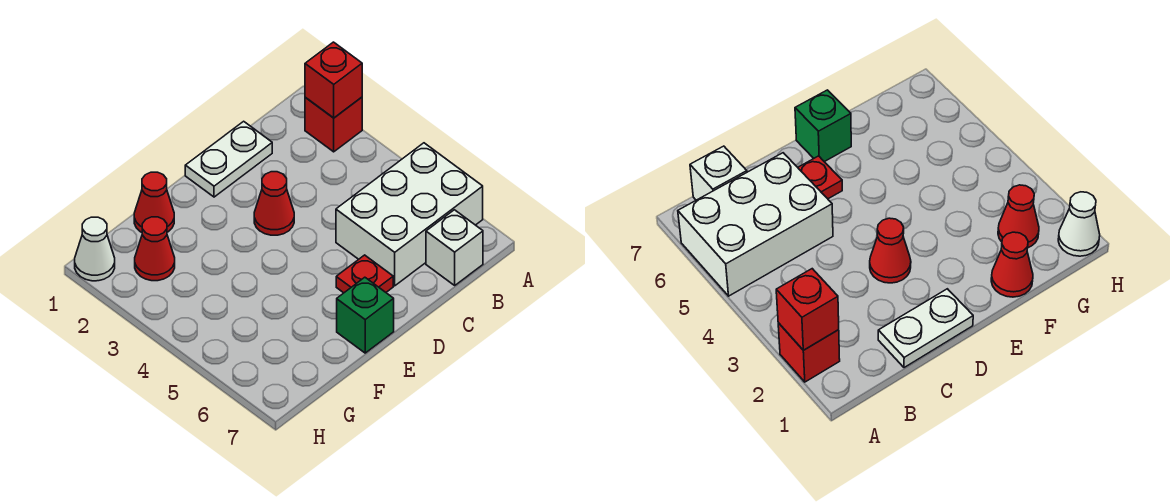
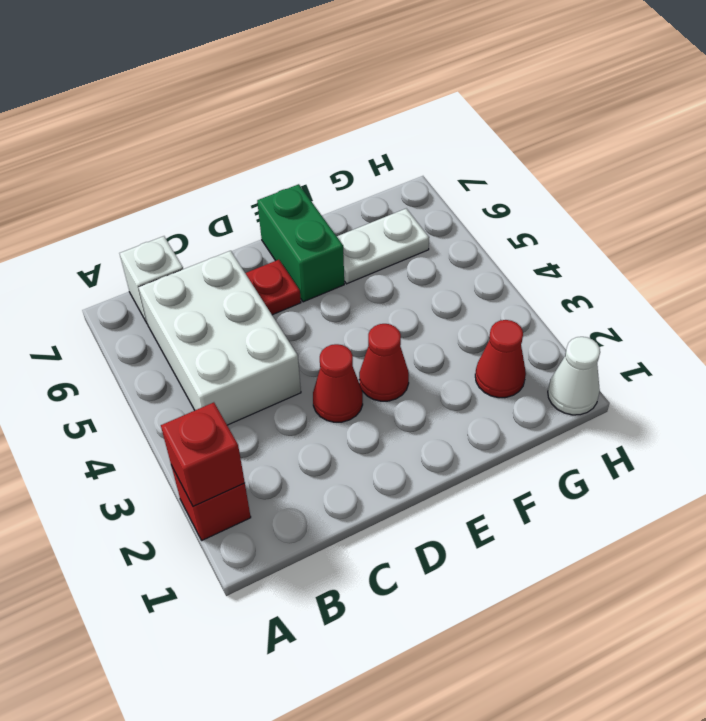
white 2x3 brick [336,143,483,286] -> white 2x3 brick turned to [138,251,301,425]
white 1x2 plate [185,121,272,197] -> white 1x2 plate moved to [337,209,429,284]
green 1x1 brick [337,277,394,353] -> green 1x2 brick [257,184,344,302]
red 1x1 cone [134,172,174,232] -> red 1x1 cone moved to [359,324,409,401]

